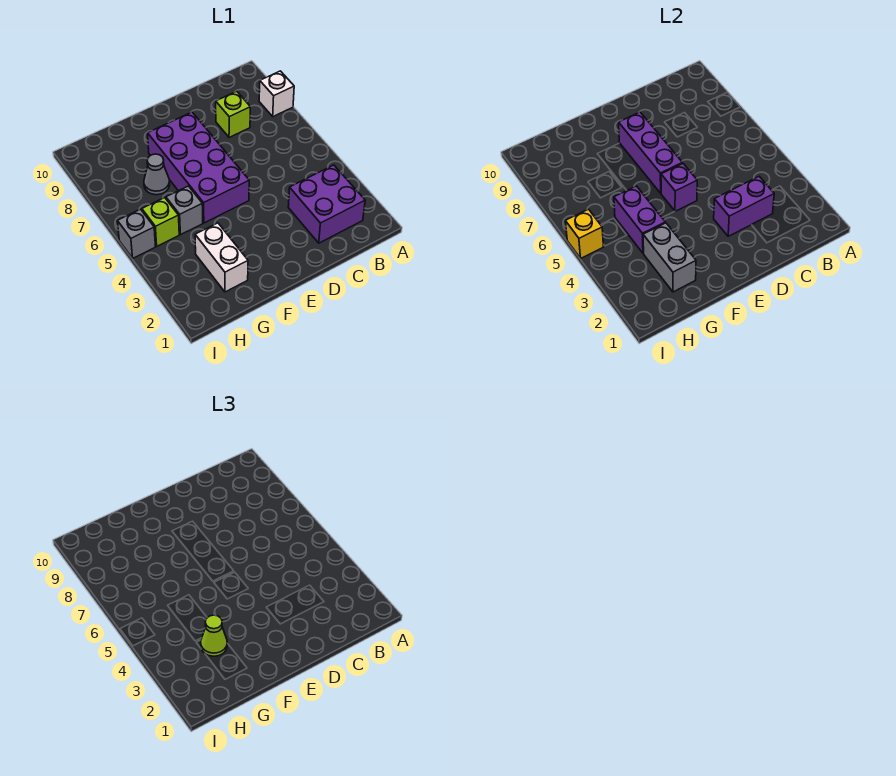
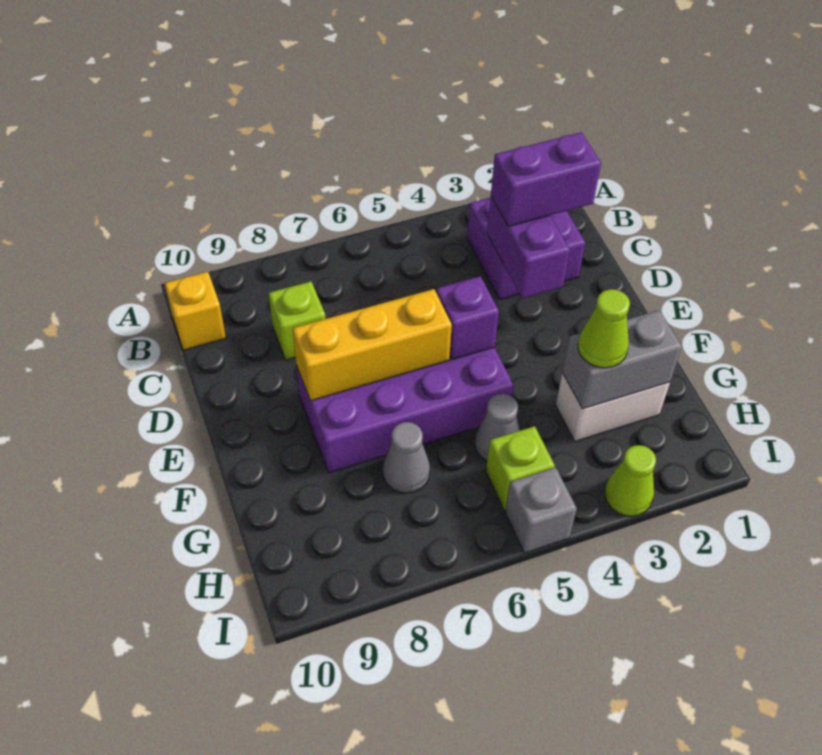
white 1x1 brick [259,71,294,117] -> none
purple 1x3 brick [619,112,682,193] -> yellow 1x3 brick [293,289,452,401]
purple 1x2 brick [614,186,665,253] -> purple 1x2 brick moved to [491,132,601,226]
grey 1x1 brick [166,186,203,235] -> grey 1x1 cone [475,394,520,461]
none -> lime 1x1 cone [605,445,656,516]
yellow 1x1 brick [566,209,604,258] -> yellow 1x1 brick moved to [165,272,226,350]

